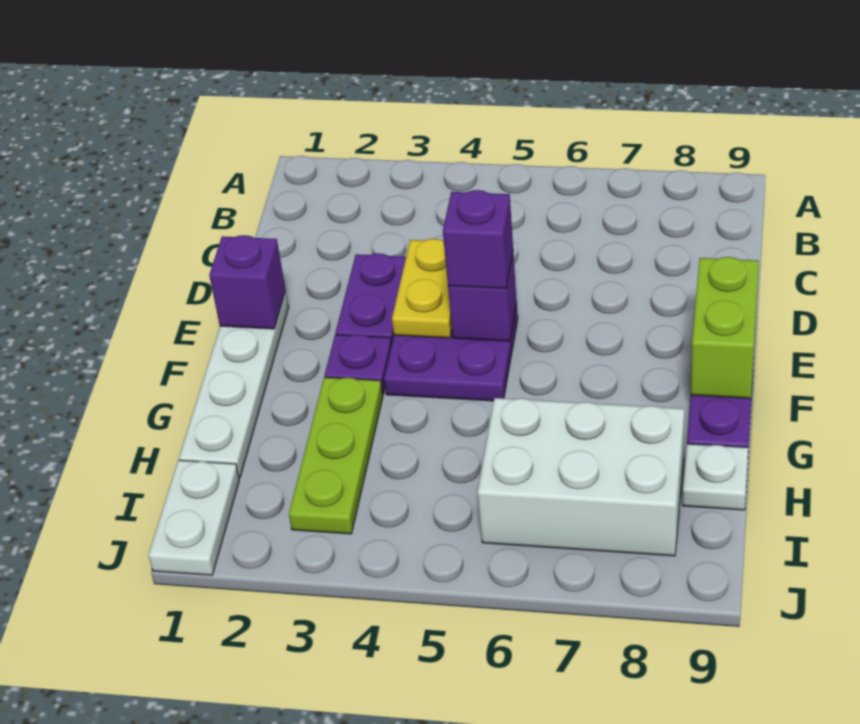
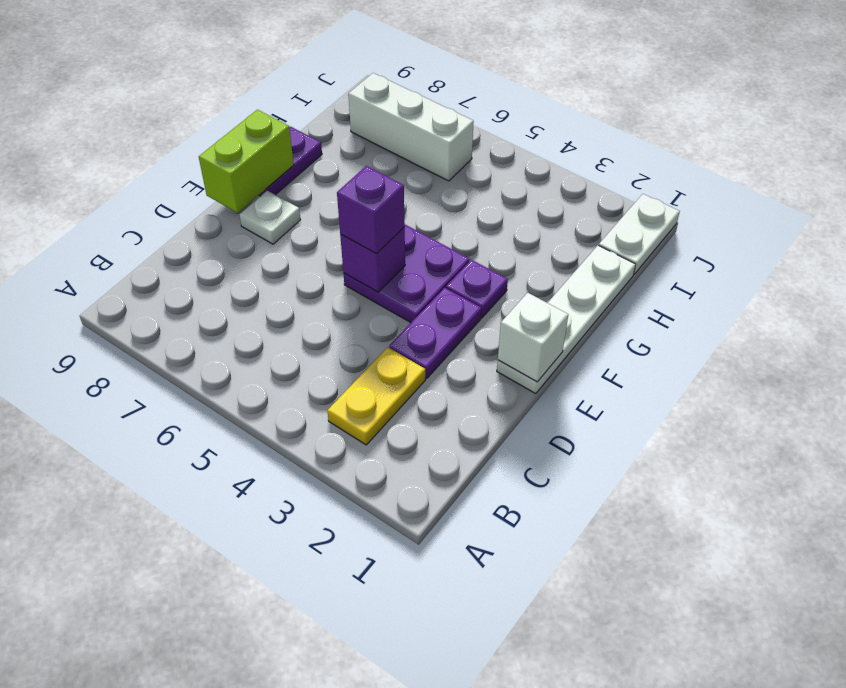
yellow 1x2 plate [392,239,452,338] -> yellow 1x2 plate moved to [327,347,425,445]
purple 1x1 brick [209,235,286,329] -> white 1x1 brick [498,293,568,382]
lime 1x3 plate [289,377,383,534] -> none
white 2x3 brick [478,398,684,556] -> white 1x3 brick [348,73,474,181]
white 1x1 plate [683,444,748,510] -> white 1x1 plate moved to [240,191,300,244]

